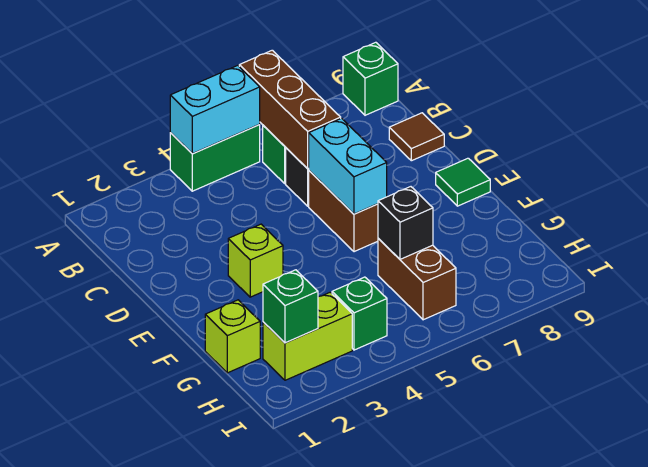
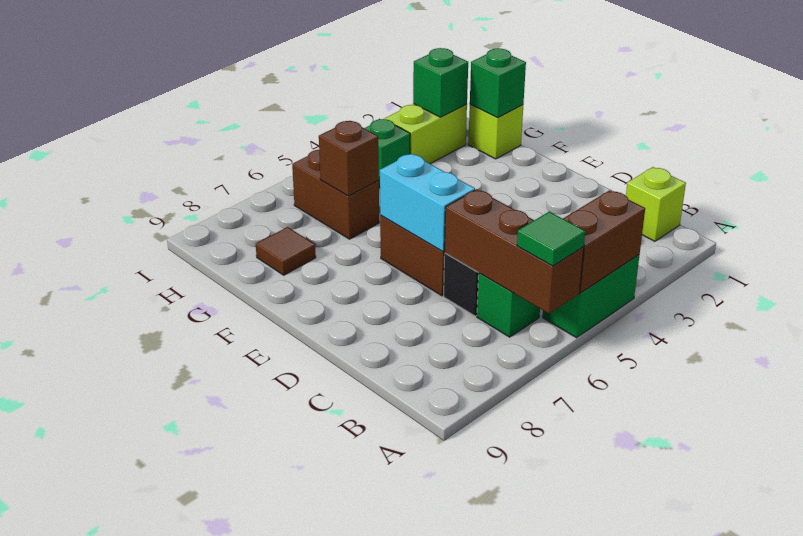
cyan 1x2 brick [170,65,260,154] -> brown 1x2 brick [563,190,645,293]
green 1x1 brick [343,42,398,115] -> green 1x1 brick moved to [470,48,526,118]
brown 1x1 tile [389,113,444,161] -> brown 1x1 tile moved to [256,227,316,275]
lime 1x1 brick [228,224,283,297] -> lime 1x1 brick moved to [626,167,686,241]
green 1x1 tile [436,158,490,206] -> green 1x1 tile moved to [517,212,585,266]
black 1x1 brick [378,187,433,259] -> brown 1x1 brick [319,121,379,196]

